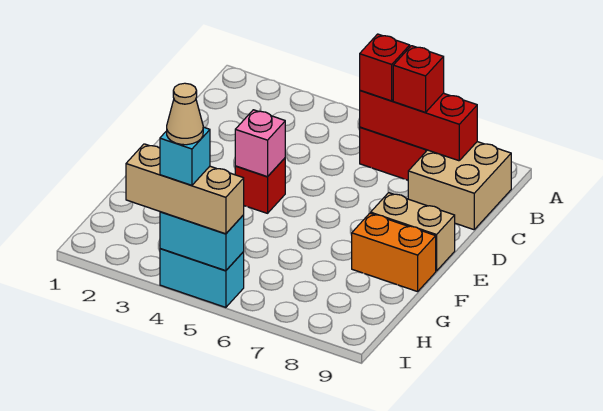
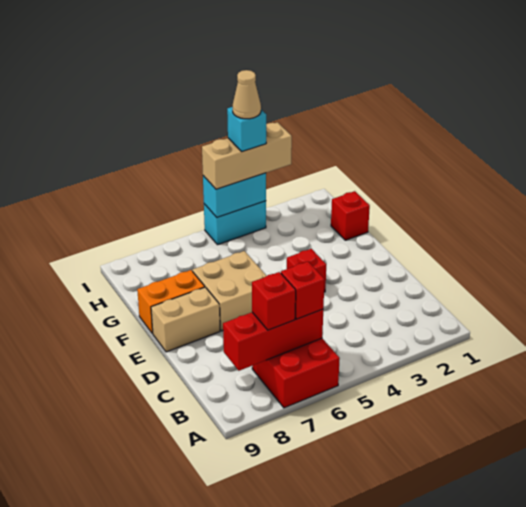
tan 2x2 brick [408,142,511,230] -> tan 2x2 brick moved to [193,251,266,331]
pink 1x1 brick [235,110,285,177] -> none
none -> red 1x1 brick [331,191,370,240]

